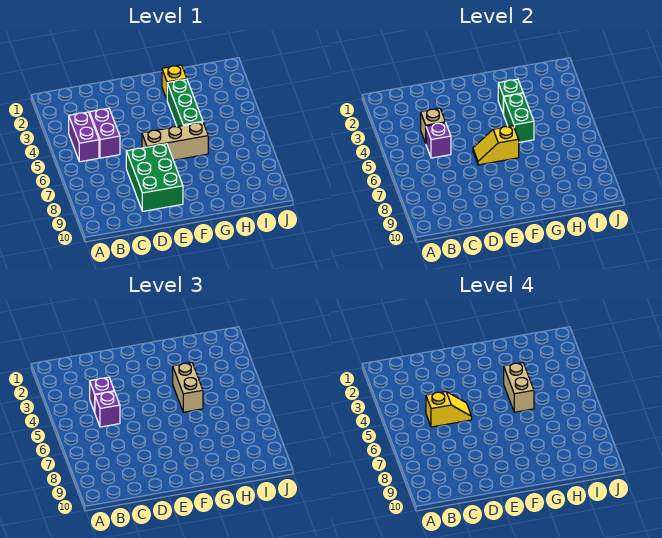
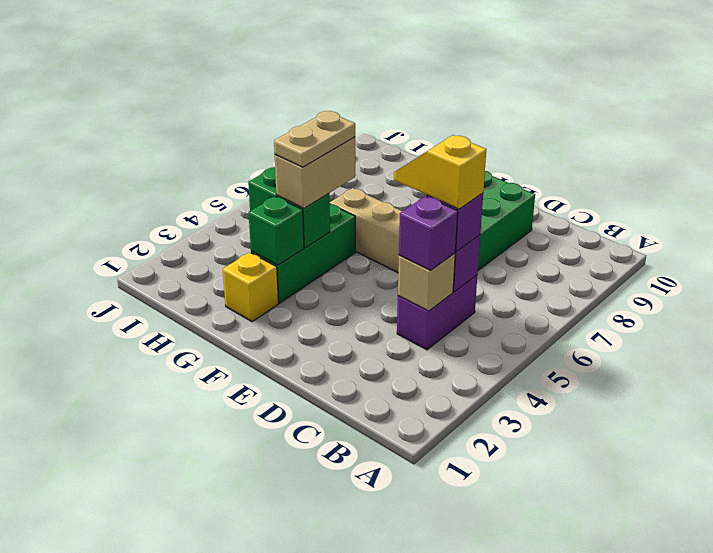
purple 1x2 brick [69,112,99,162] -> none
yellow 1x2 slope [473,126,519,165] -> none
green 1x2 brick [504,94,534,142] -> green 1x2 brick turned to [248,167,330,248]
tan 1x2 brick [504,363,534,412] -> tan 1x2 plate [274,111,355,167]

